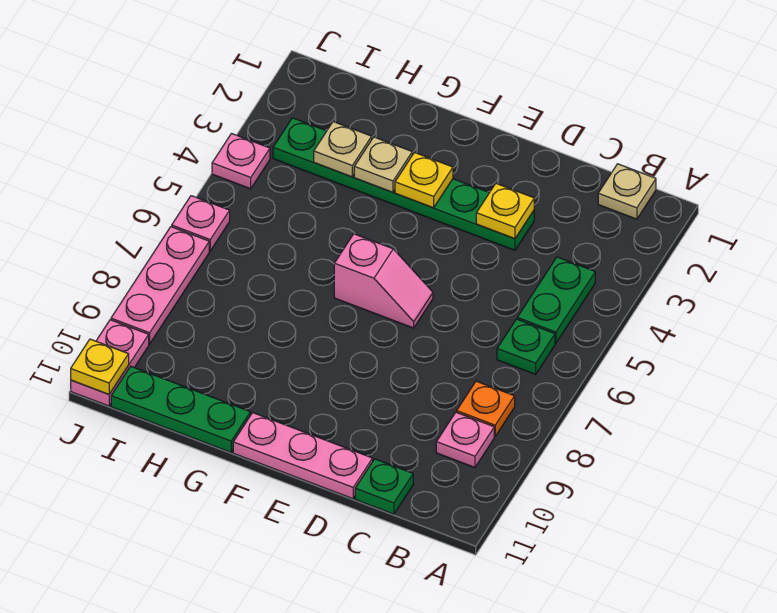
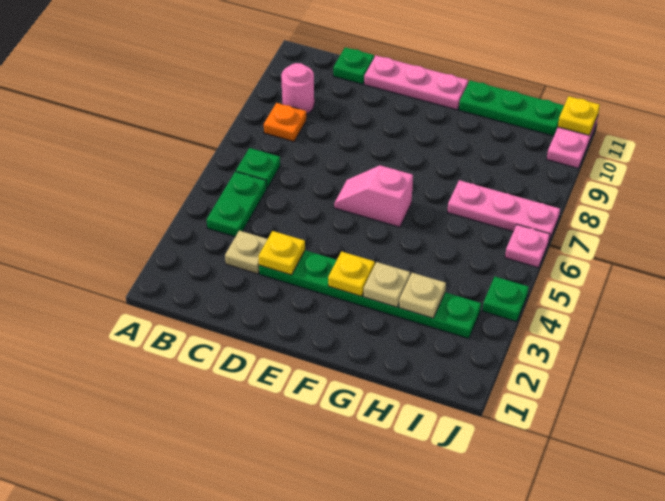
tan 1x1 plate [598,164,656,219] -> tan 1x1 plate moved to [225,231,267,274]
pink 1x1 plate [436,412,494,468] -> pink 1x1 round brick [281,63,314,114]
pink 1x1 plate [212,134,270,189] -> green 1x1 plate [483,277,529,322]
pink 1x3 plate [111,227,209,344] -> pink 1x3 plate turned to [447,180,560,240]

